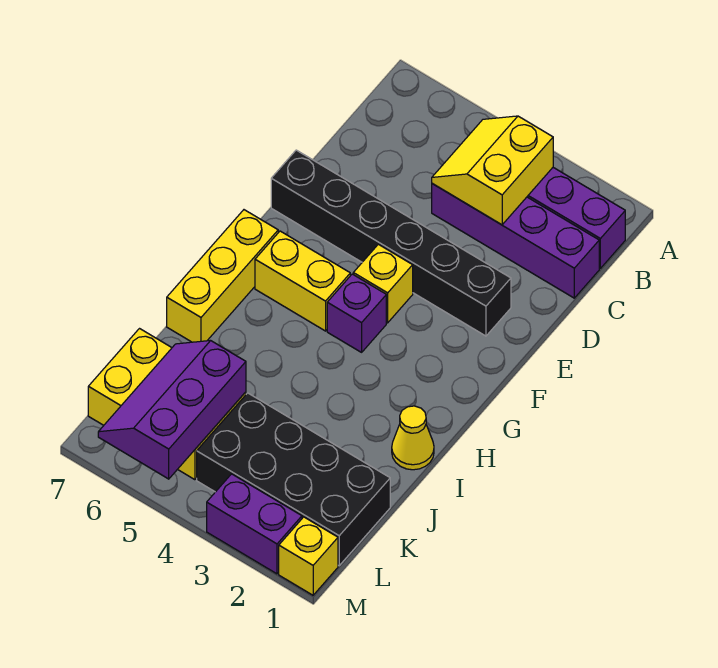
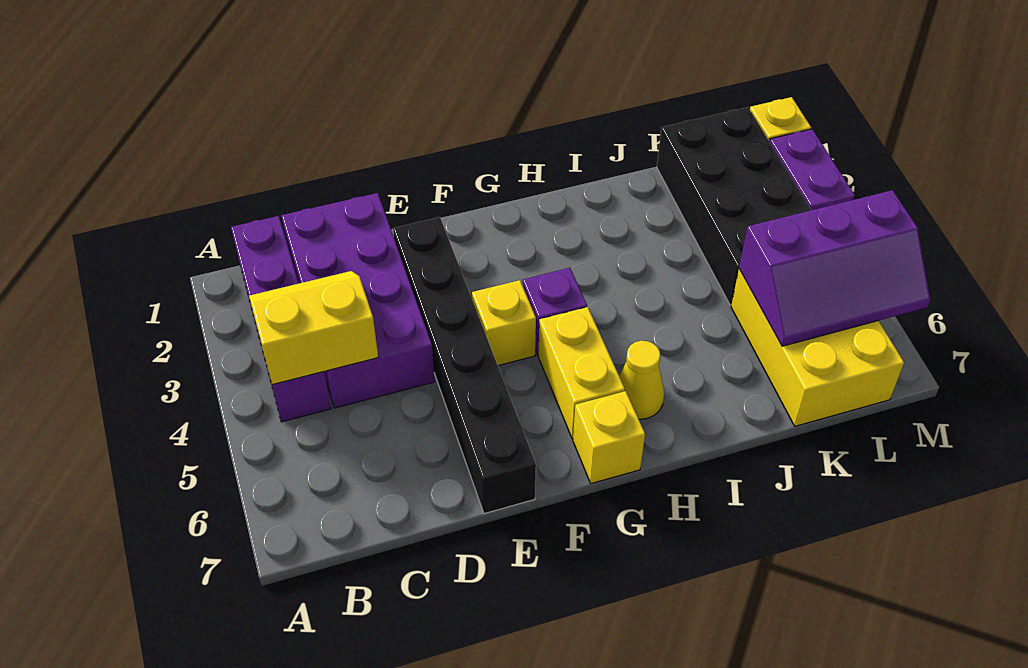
yellow 2x2 slope [432,116,553,225] -> yellow 2x2 slope turned to [249,271,378,385]
purple 1x4 brick [432,184,599,298] -> purple 2x4 brick [281,193,435,408]
yellow 1x3 brick [167,210,278,342] -> yellow 1x1 brick [573,391,645,484]
yellow 1x1 cone [392,406,434,470] -> yellow 1x1 cone moved to [619,341,664,419]

